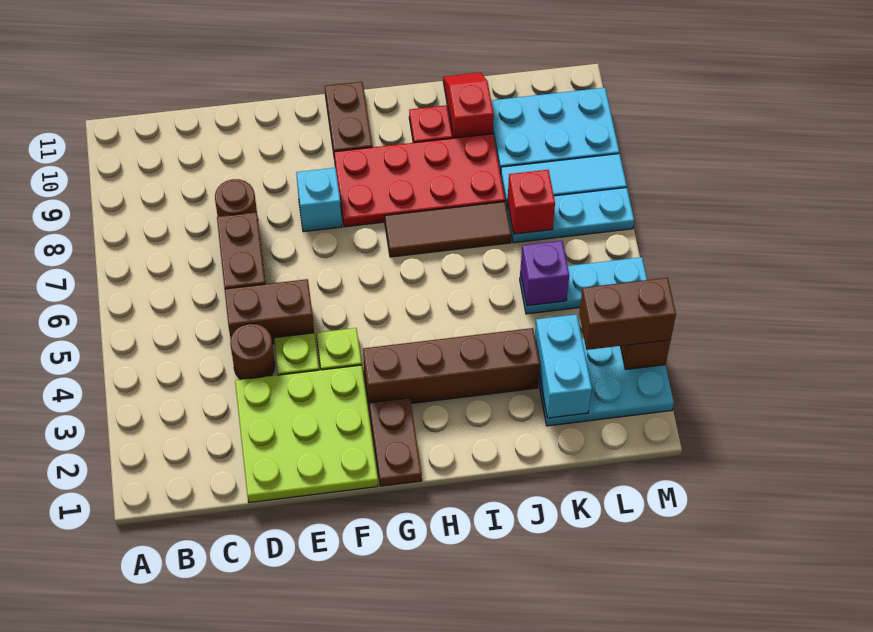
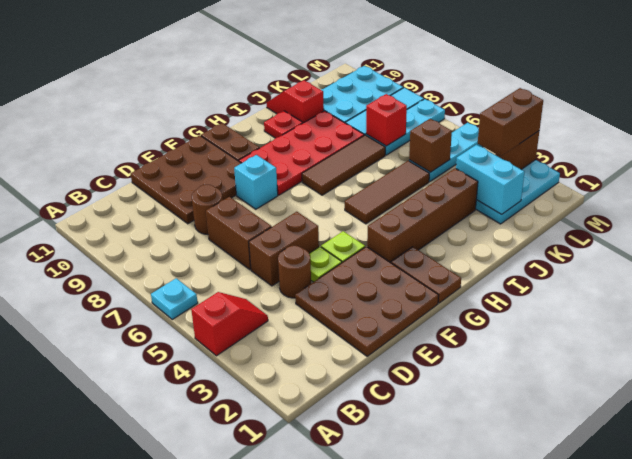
none -> red 1x2 slope [191,292,268,356]
none -> cyan 1x1 plate [151,278,198,319]
lime 3x3 plate [235,365,378,503] -> brown 3x3 plate [295,247,439,356]
none -> brown 3x3 plate [131,135,241,224]
none -> brown 1x3 tile [345,161,429,224]
purple 1x1 brick [520,241,569,306] -> brown 1x1 brick [409,119,452,172]

